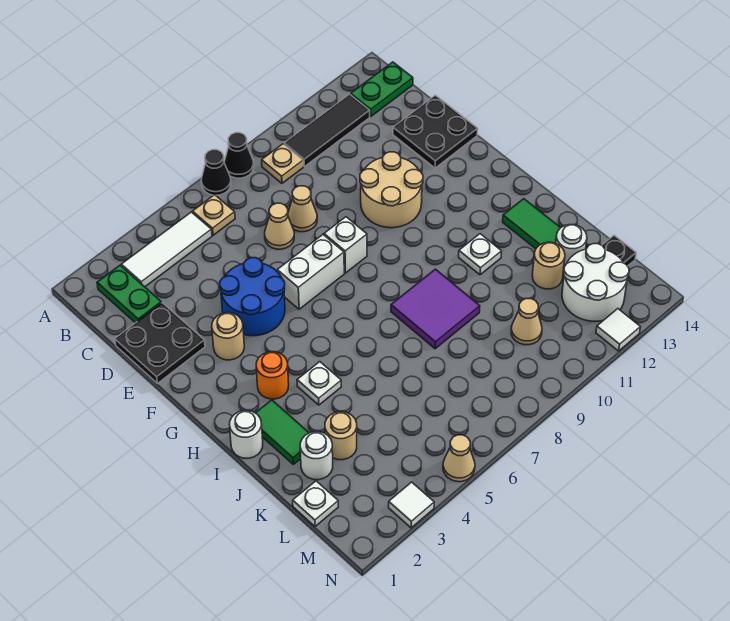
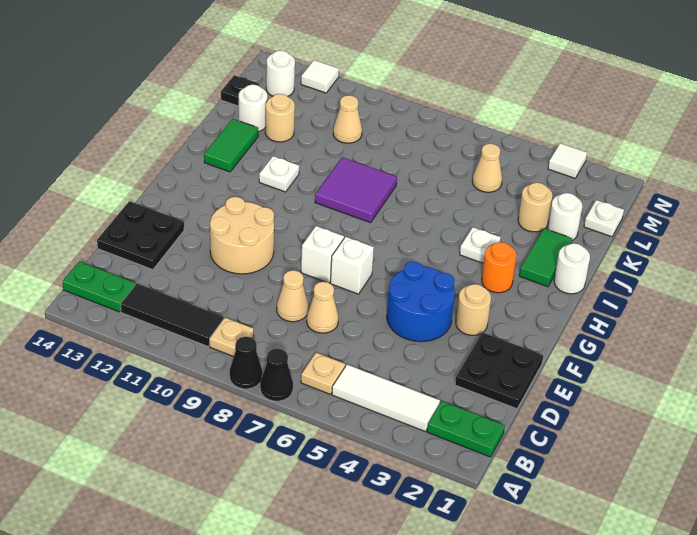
green 1x2 plate [97,265,161,323] -> green 1x2 plate turned to [427,401,505,457]
white 1x2 brick [277,235,344,309] -> white 1x1 brick [330,237,374,294]
white 2x2 round brick [562,244,629,321] -> white 1x1 round brick [266,51,295,96]
tan 1x1 cone [443,435,475,482] -> tan 1x1 cone moved to [472,144,502,192]

